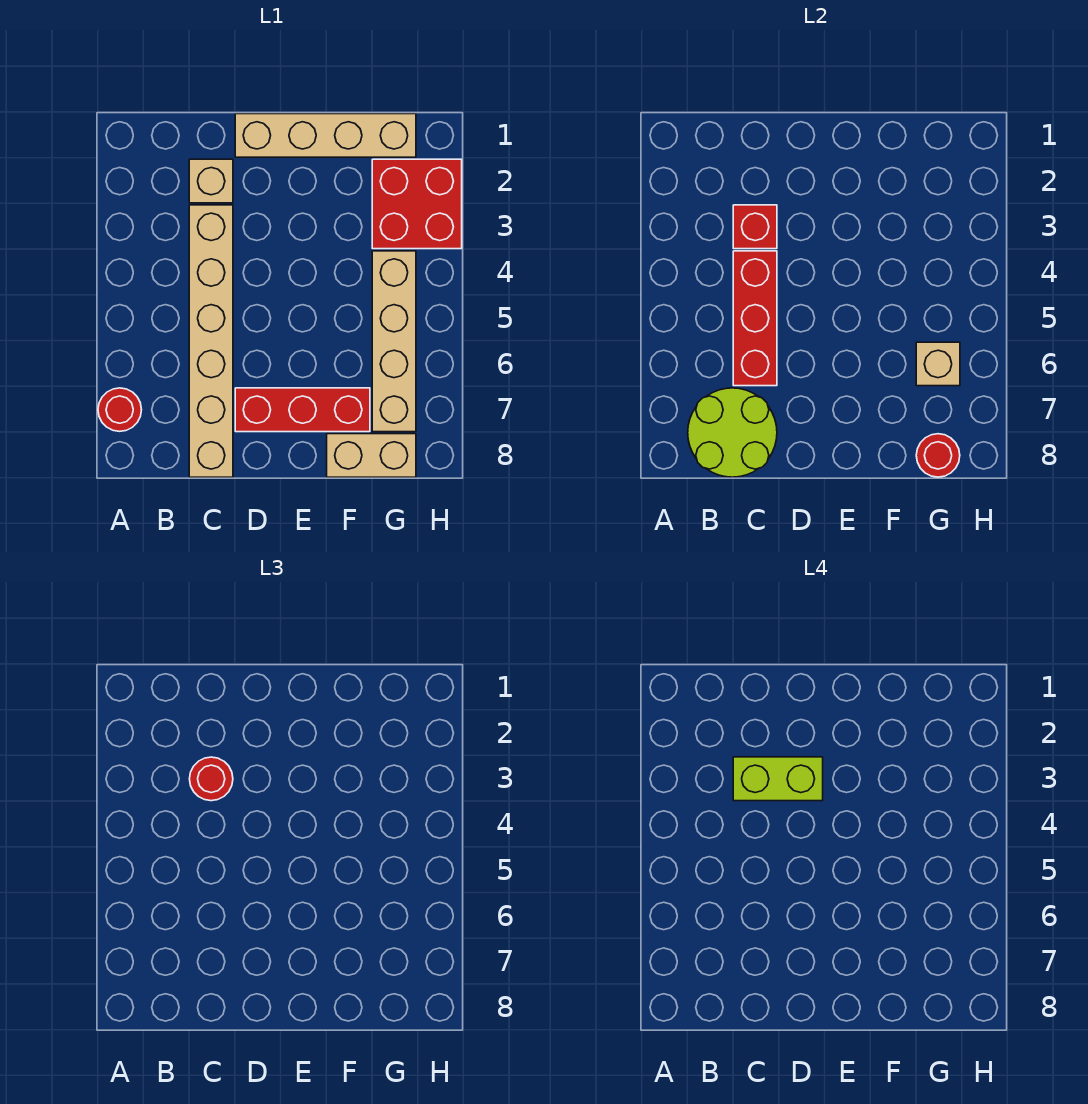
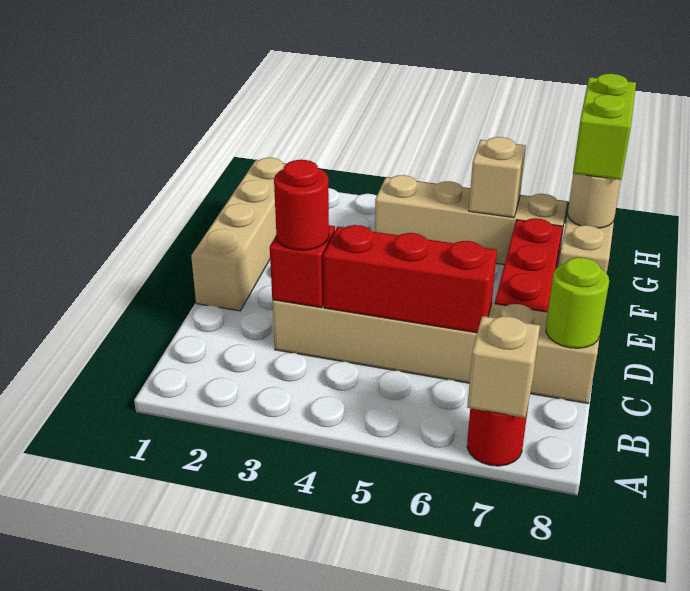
lime 2x2 round brick [688,388,777,477] -> lime 1x1 round brick [546,257,609,348]
tan 1x1 brick [189,159,233,203] -> tan 1x1 brick moved to [467,316,540,418]
lime 1x2 brick [733,757,823,801] -> lime 1x2 brick moved to [573,74,636,180]
red 2x2 brick [372,159,462,249] -> none
red 1x1 round brick [916,434,960,477] -> tan 1x1 round brick [568,174,621,228]

